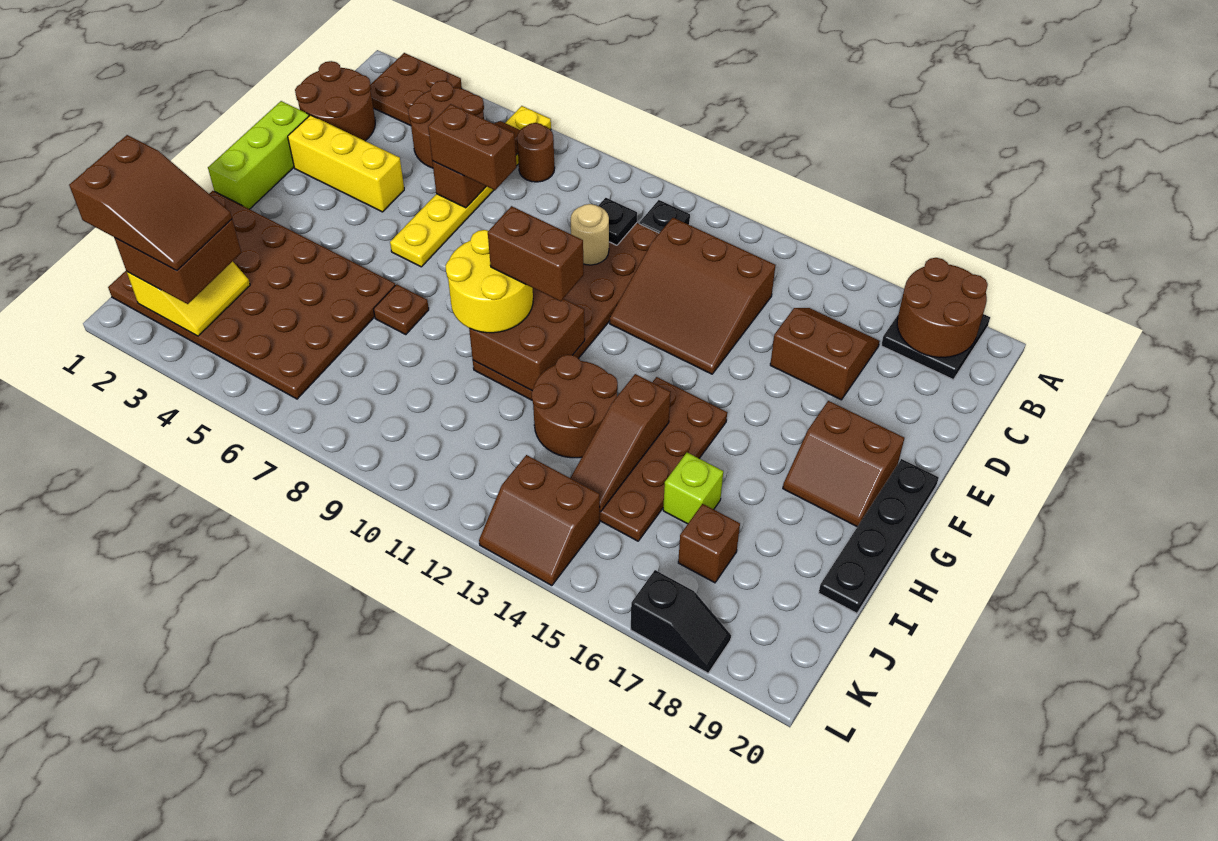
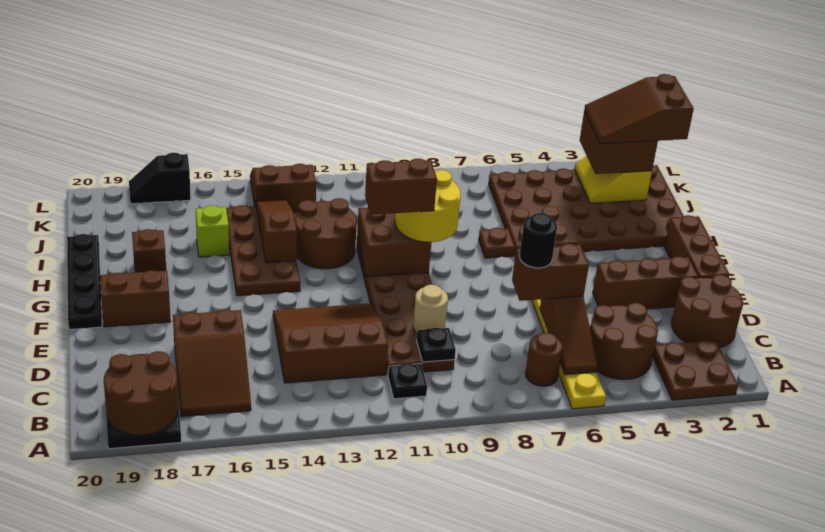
brown 2x2 slope [770,308,880,400] -> brown 2x3 slope [173,310,251,416]
none -> black 1x1 round brick [520,213,557,268]
lime 1x3 brick [208,101,309,209] -> brown 1x3 brick [664,215,729,278]
yellow 1x3 brick [288,115,404,212] -> brown 1x3 brick [593,256,699,309]
brown 1x1 brick [678,504,740,583] -> brown 1x1 brick moved to [132,229,166,273]

